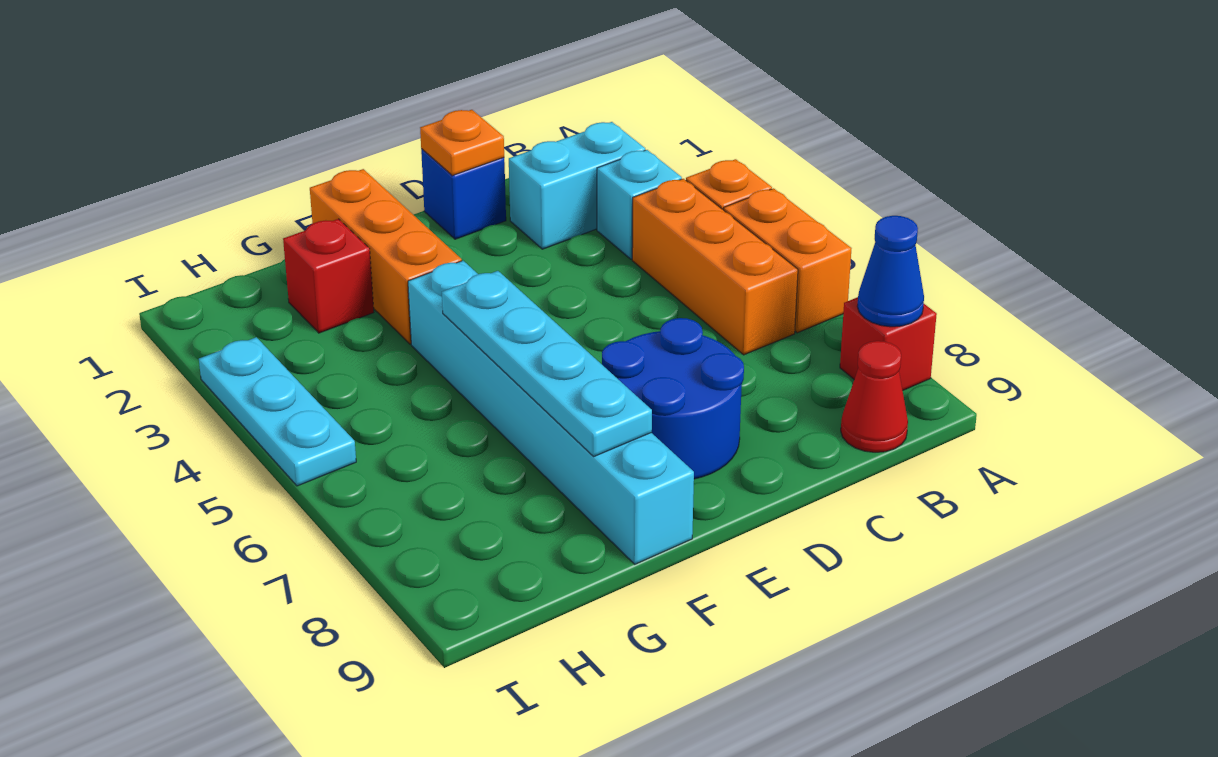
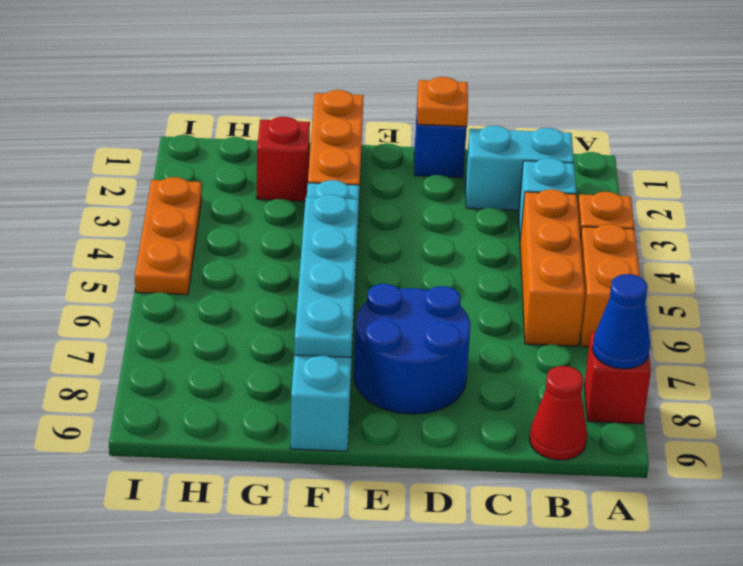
cyan 1x3 plate [199,337,356,486] -> orange 1x3 plate [135,177,202,295]

